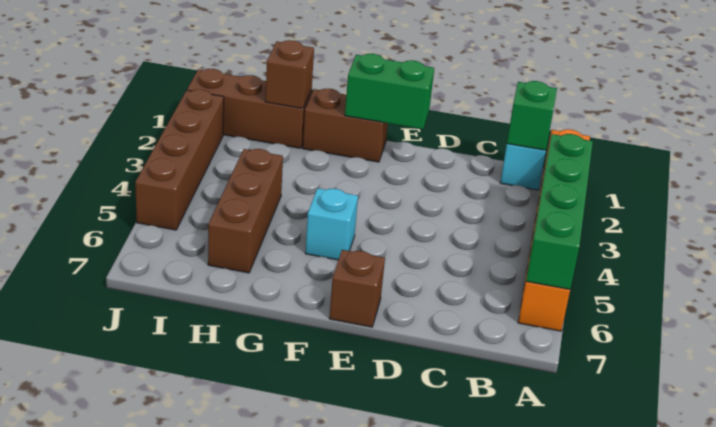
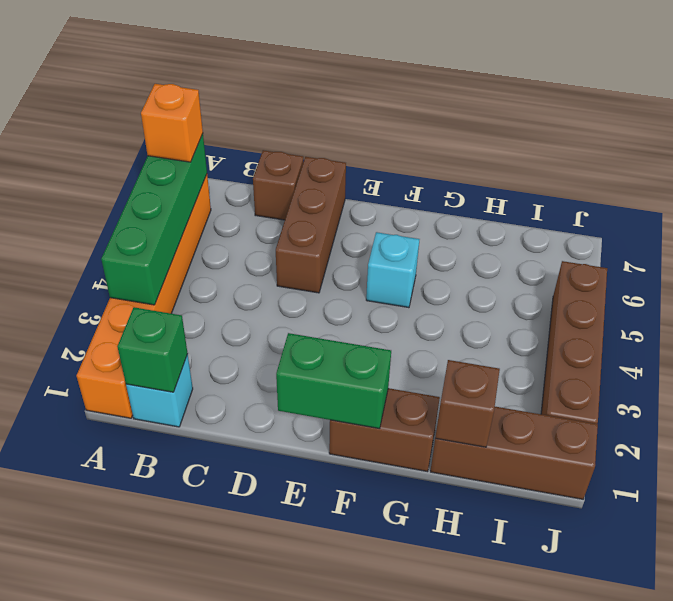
none -> orange 1x1 brick [141,84,203,162]
brown 1x1 brick [329,250,385,327] -> brown 1x1 brick moved to [253,150,303,220]
brown 1x3 brick [208,149,283,273] -> brown 1x3 brick moved to [276,157,346,293]

